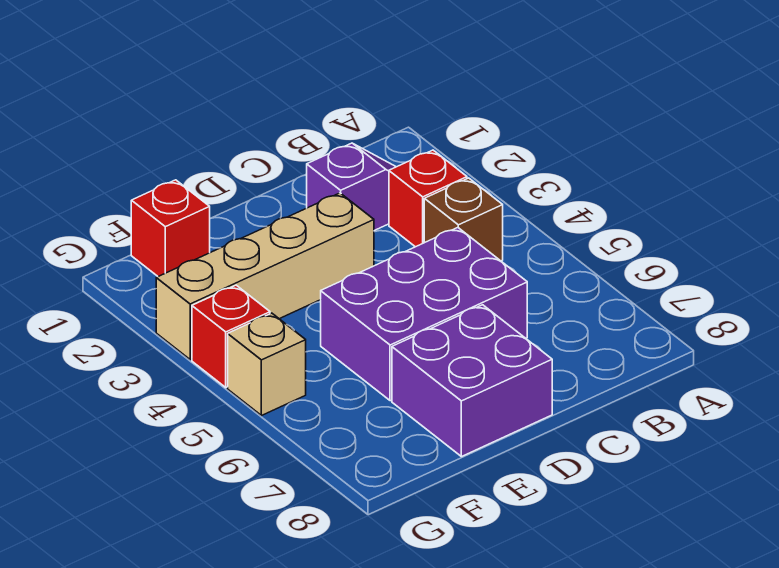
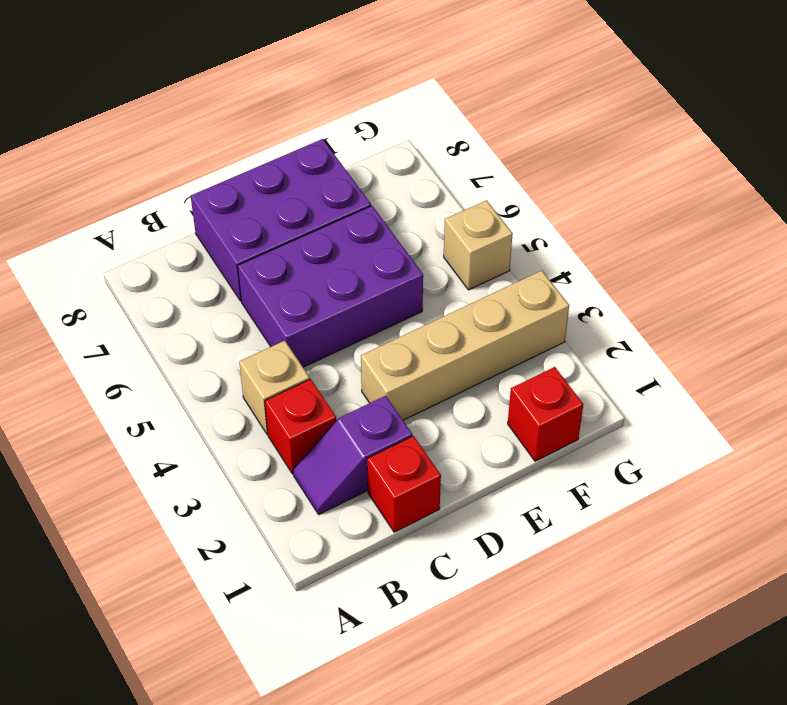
brown 1x1 brick [424,178,503,261] -> tan 1x1 brick [239,341,310,434]
purple 2x2 brick [392,305,552,457] -> purple 2x3 brick [191,139,371,301]
red 1x1 brick [192,285,270,387] -> red 1x1 brick moved to [367,436,441,532]

